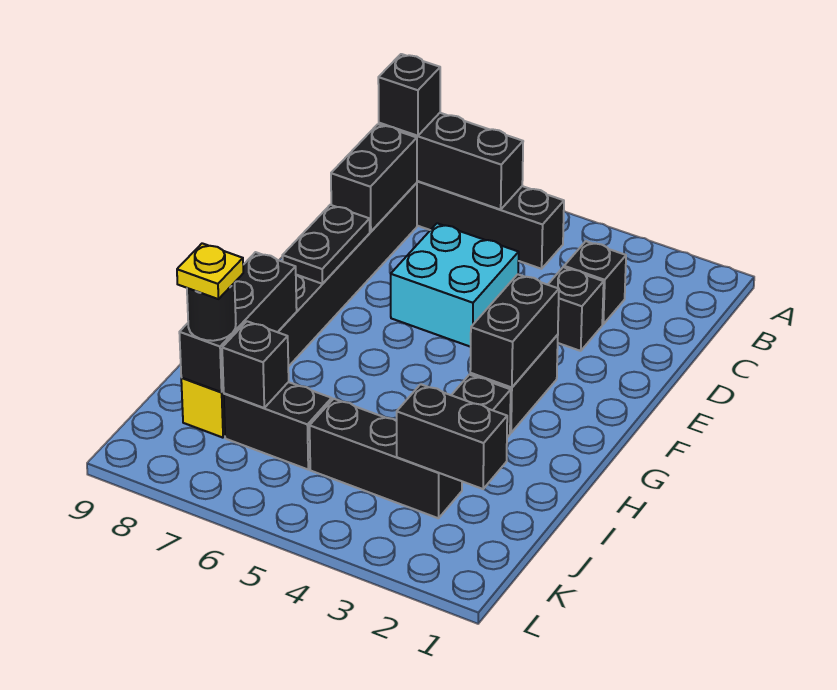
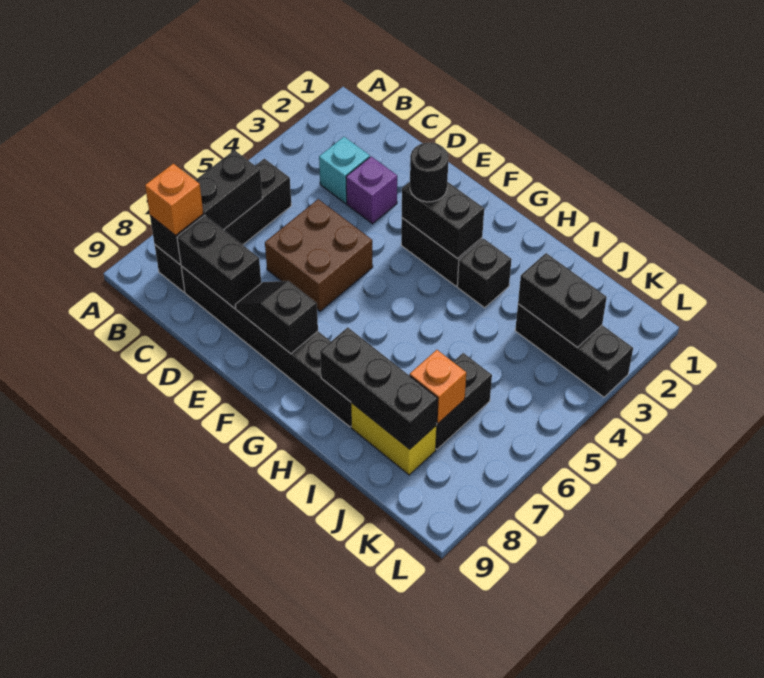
black 1x1 brick [378,54,440,136] -> orange 1x1 brick [145,164,203,235]
black 1x1 brick [564,241,626,324] -> cyan 1x1 brick [319,137,370,203]
black 1x1 brick [548,267,604,351] -> purple 1x1 brick [346,157,397,224]
cyan 2x2 brick [391,223,519,347] -> brown 2x2 brick [265,199,373,311]
black 1x2 plate [282,205,370,284] -> black 1x2 slope [235,281,318,354]
black 1x2 brick [397,384,507,489] -> black 1x2 brick turned to [518,253,607,347]
black 1x3 brick [310,399,462,518] -> black 1x3 brick turned to [515,304,633,397]
black 1x1 brick [222,321,289,408] -> orange 1x1 brick [410,350,466,423]
black 1x1 round brick [187,283,236,341] -> black 1x1 round brick moved to [410,143,448,202]
yellow 1x1 plate [177,243,243,299] -> none

